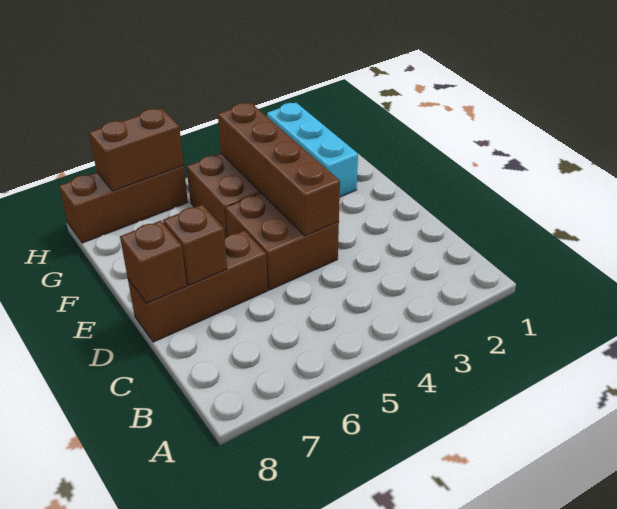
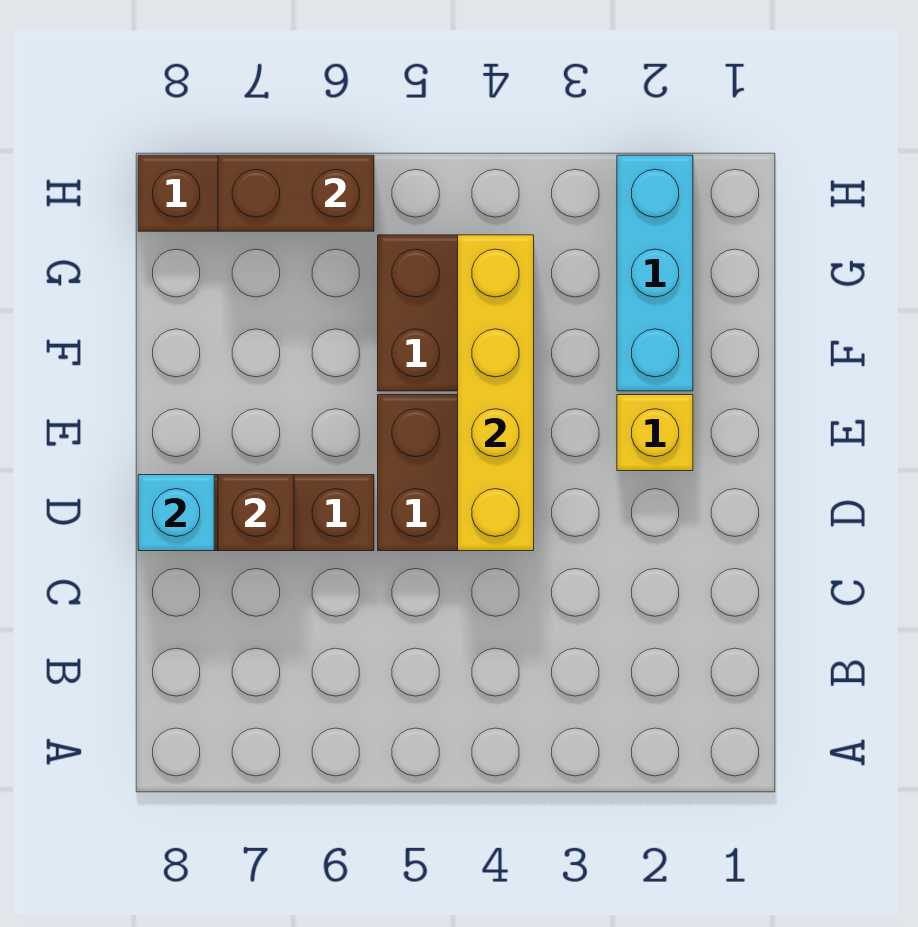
brown 1x4 brick [218,103,340,236] -> yellow 1x4 brick [458,235,534,551]
brown 1x1 brick [120,221,187,303] -> cyan 1x1 brick [138,475,214,551]
none -> yellow 1x1 brick [617,395,693,471]

